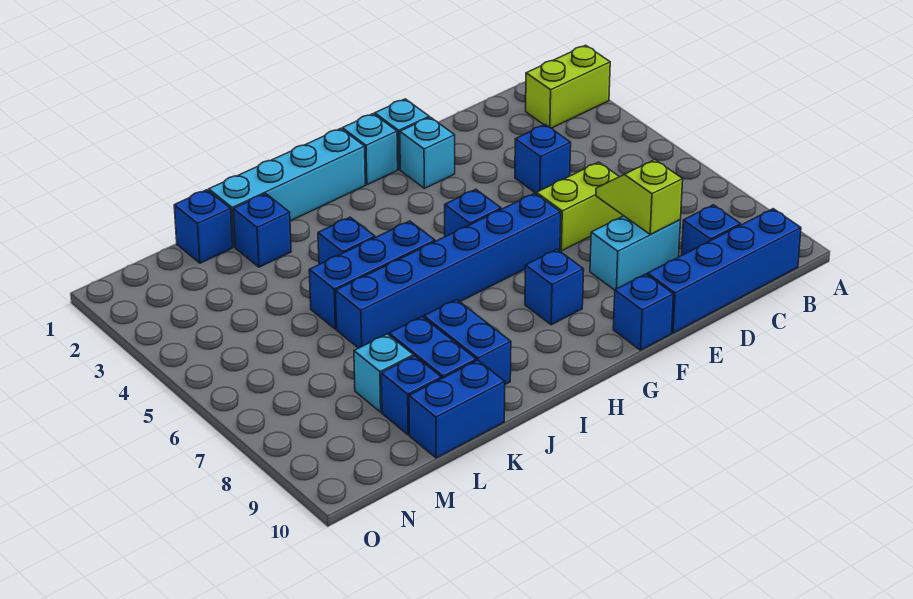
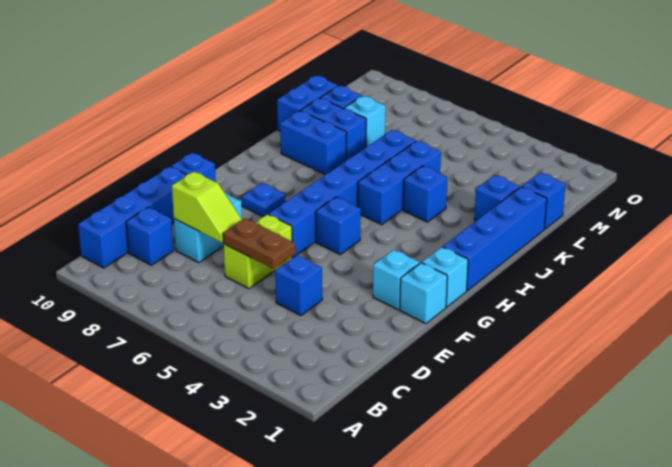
lime 1x2 brick [526,45,610,128] -> none
none -> brown 1x2 plate [223,219,296,269]
blue 1x1 brick [525,249,584,325] -> blue 1x1 plate [242,183,285,217]
cyan 1x4 brick [209,129,365,247] -> blue 1x4 brick [443,187,547,291]

